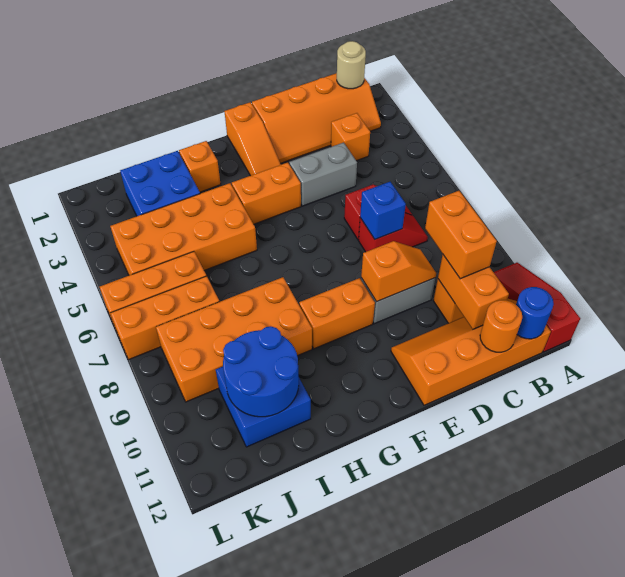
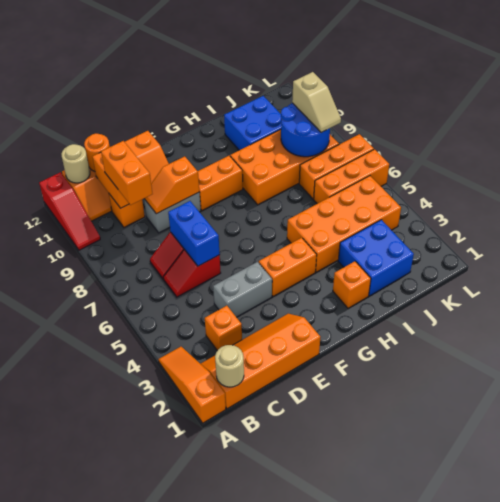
blue 1x1 round brick [516,287,554,339] -> tan 1x1 round brick [61,144,90,183]
blue 1x1 brick [360,182,406,239] -> blue 1x2 brick [168,201,220,266]
orange 1x3 slope [225,102,281,176] -> orange 1x3 slope moved to [158,347,226,423]
blue 2x2 round brick [223,326,299,417] -> blue 2x2 round brick moved to [281,103,330,157]
none -> tan 1x2 slope [292,72,341,132]

